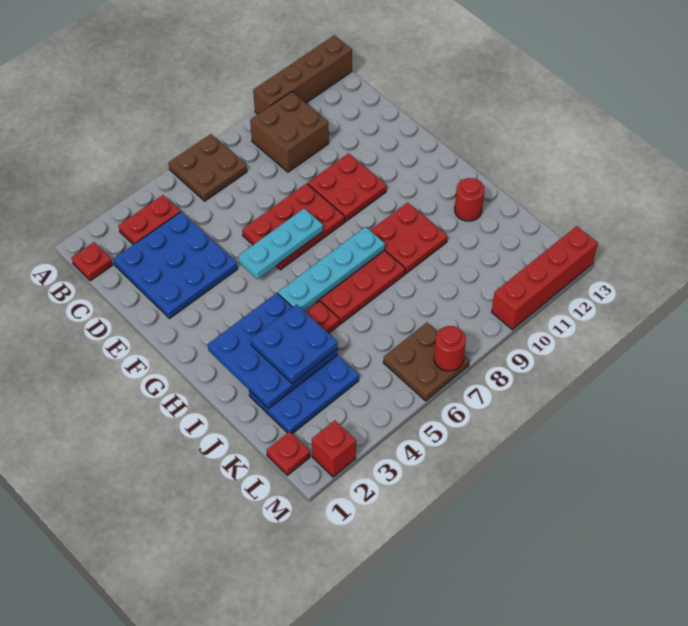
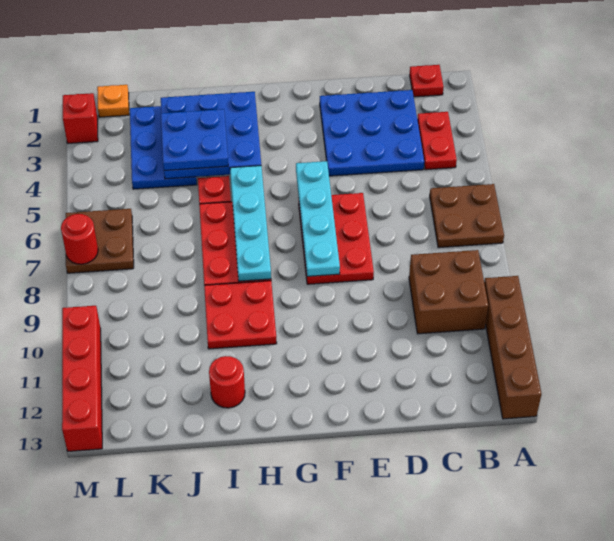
red 2x2 plate [308,154,387,222] -> none
cyan 1x3 plate [238,209,323,279] -> cyan 1x4 plate [296,161,340,276]
red 1x1 plate [267,432,310,475] -> orange 1x1 plate [97,85,129,117]

